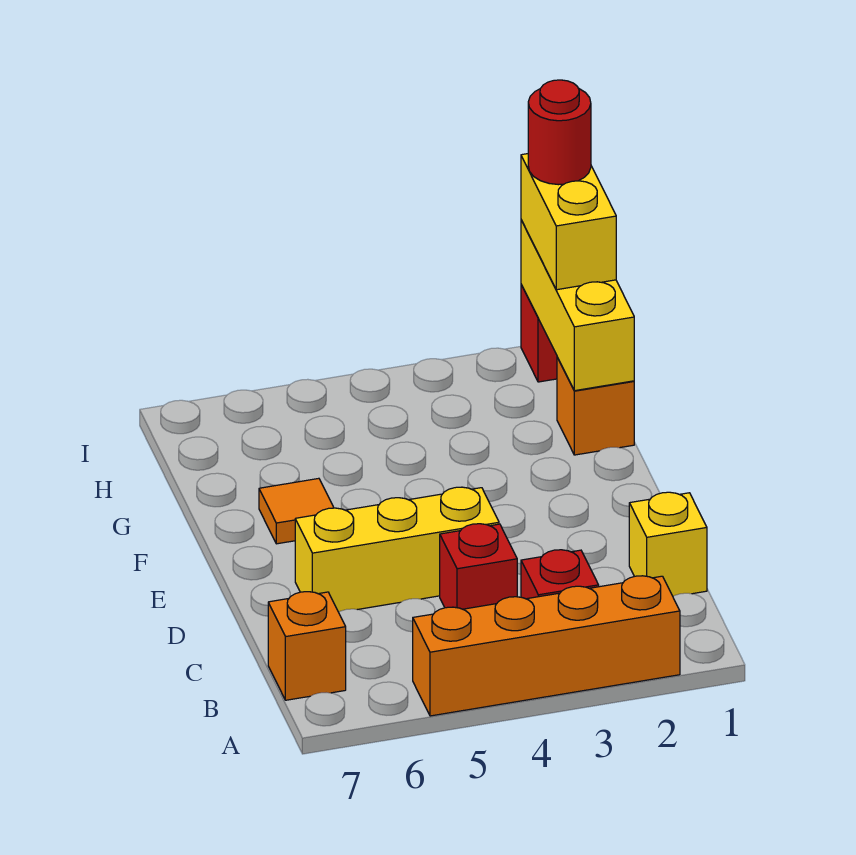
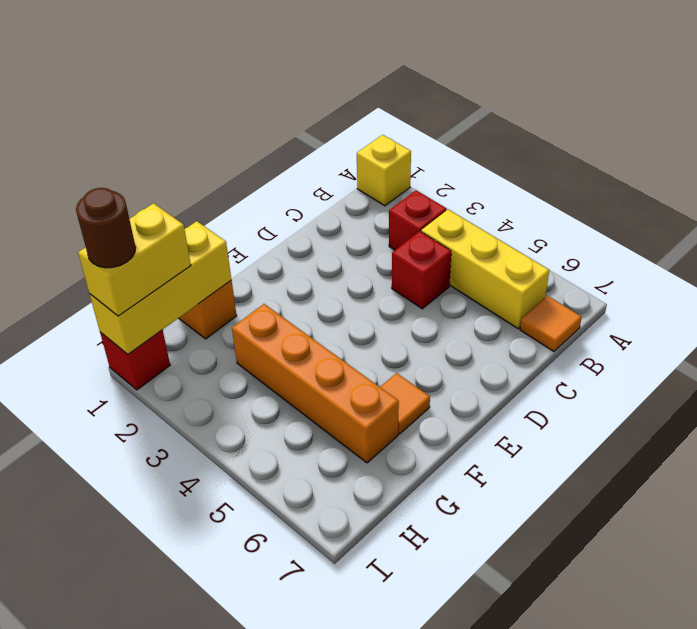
orange 1x4 brick [413,576,680,716] -> orange 1x4 brick moved to [232,304,399,463]
orange 1x1 brick [268,592,346,700] -> orange 1x1 tile [520,296,582,351]
yellow 1x1 brick [629,492,707,596] -> yellow 1x1 brick moved to [357,135,411,206]
yellow 1x3 brick [295,487,499,612] -> yellow 1x3 brick moved to [421,209,549,329]
red 1x1 round brick [528,80,591,185] -> brown 1x1 round brick [76,188,136,268]

